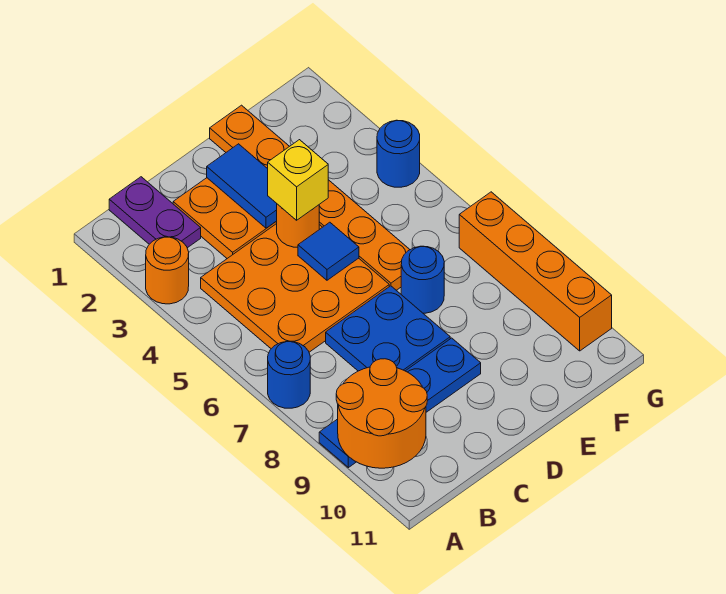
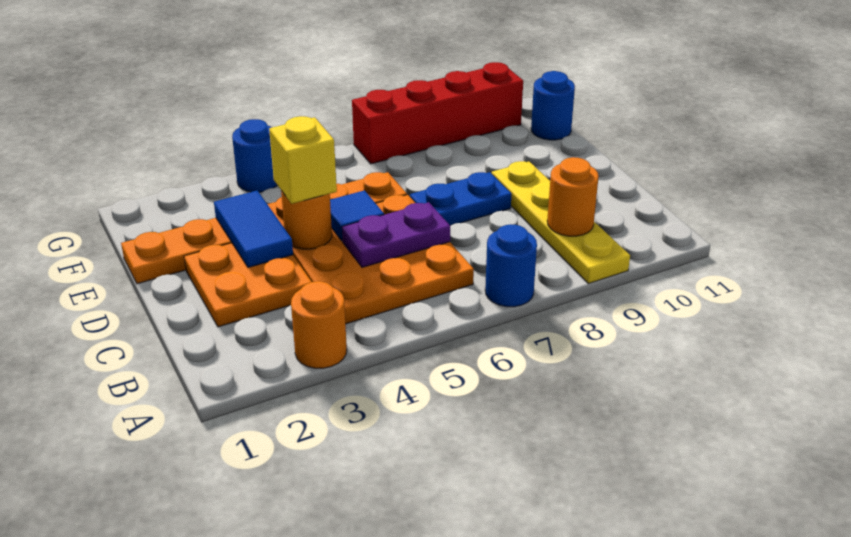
blue 1x4 plate [319,338,481,468] -> yellow 1x4 plate [492,161,630,284]
orange 2x2 round brick [336,359,427,468] -> orange 1x1 round brick [547,157,599,236]
purple 1x2 plate [109,177,201,248] -> purple 1x2 plate moved to [342,202,450,267]
blue 2x2 plate [326,286,450,371] -> blue 1x2 plate [410,172,511,226]
blue 1x2 tile [207,144,277,228] -> blue 1x2 tile turned to [214,191,293,267]
blue 1x1 round brick [401,246,444,313] -> blue 1x1 round brick moved to [531,71,575,140]
orange 1x4 brick [459,192,612,351] -> red 1x4 brick [352,62,523,164]

